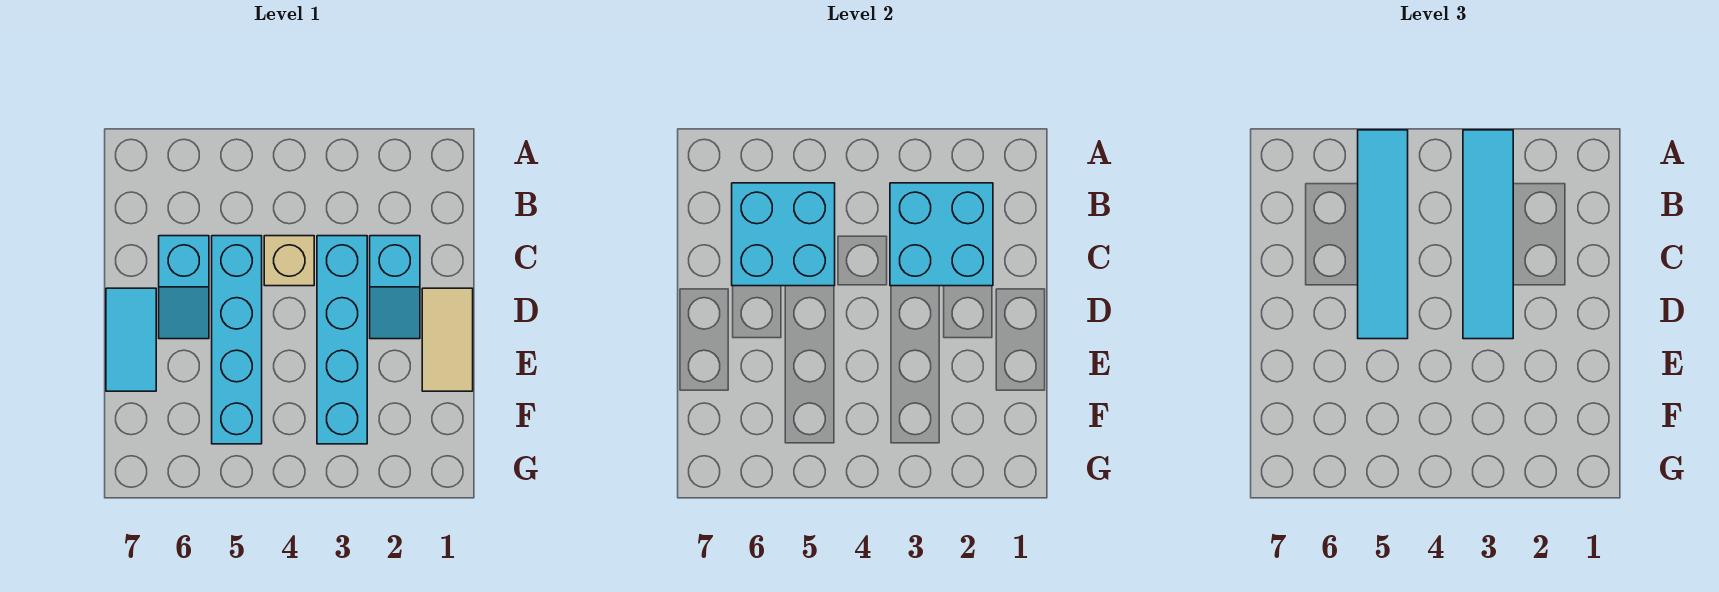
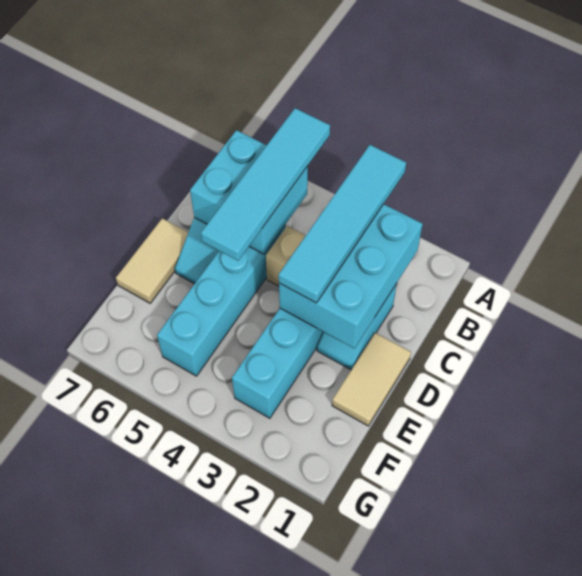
cyan 2x2 brick [890,183,993,286] -> cyan 2x3 brick [279,204,423,348]
cyan 1x2 tile [106,288,156,391] -> tan 1x2 tile [116,218,188,303]

